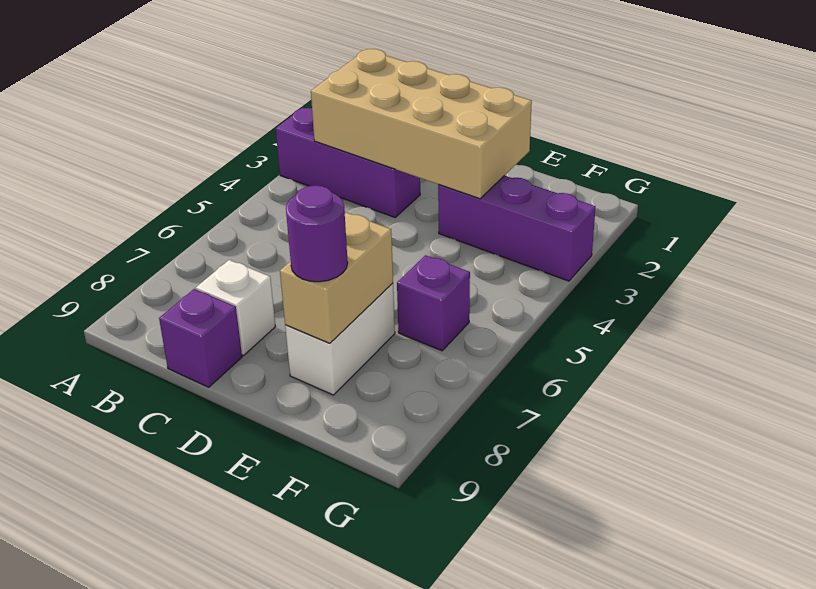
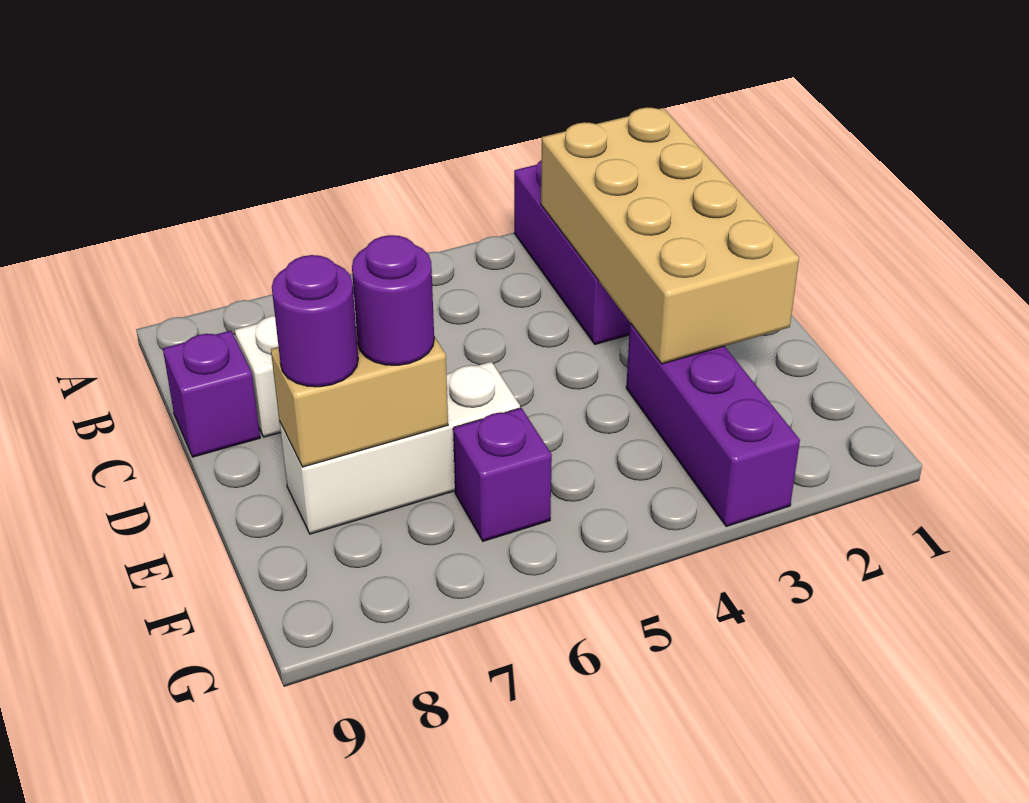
white 1x2 brick [285,283,395,395] -> white 1x3 brick [279,362,520,534]
none -> purple 1x1 round brick [352,235,434,365]

